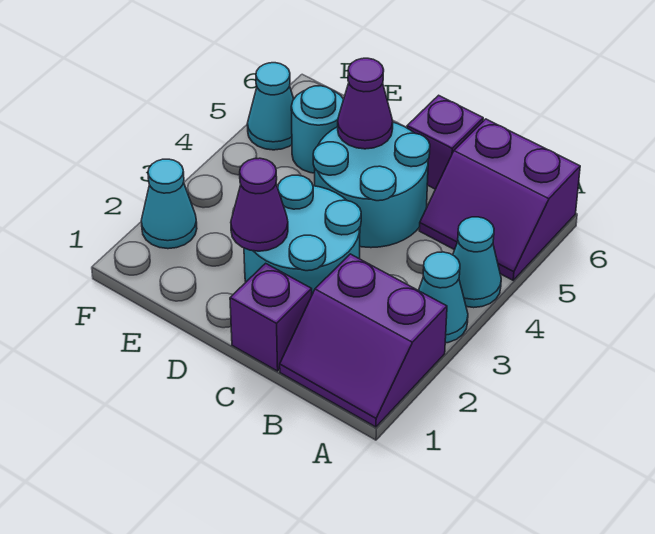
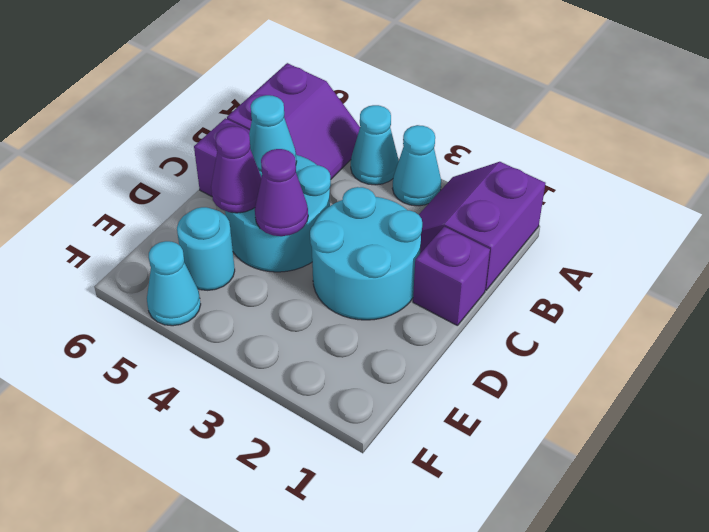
purple 2x2 slope [280,254,447,427] -> purple 2x2 slope turned to [419,162,546,290]
purple 1x1 cone [231,158,288,251] -> purple 1x1 cone moved to [255,149,308,236]
cyan 1x1 cone [141,159,197,249] -> cyan 1x1 cone moved to [249,95,297,177]

